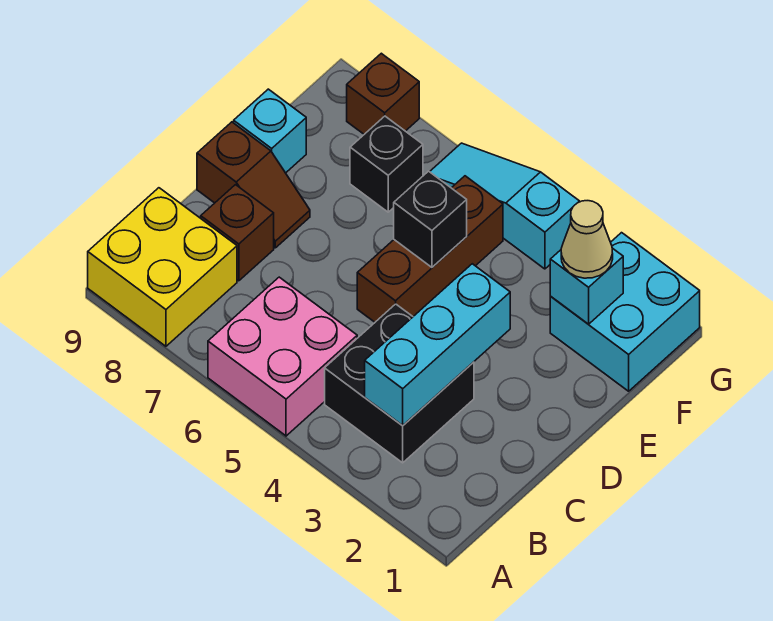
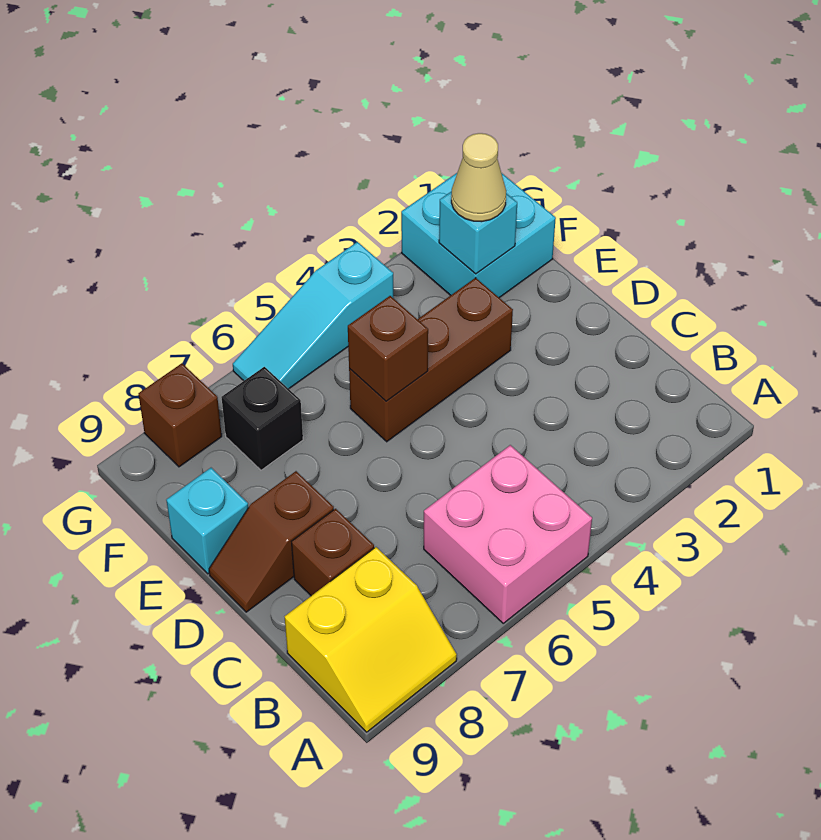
yellow 2x2 brick [88,188,237,346] -> yellow 2x2 slope [285,547,457,732]
black 2x2 brick [325,304,474,463] -> none
cyan 1x3 brick [365,264,510,426] -> none
brown 1x3 brick [357,176,503,322] -> brown 1x3 brick turned to [349,278,513,442]
brown 1x2 slope [197,122,310,248] -> brown 1x2 slope turned to [209,471,334,612]
black 1x1 brick [394,171,467,267] -> brown 1x1 brick [348,296,428,401]

